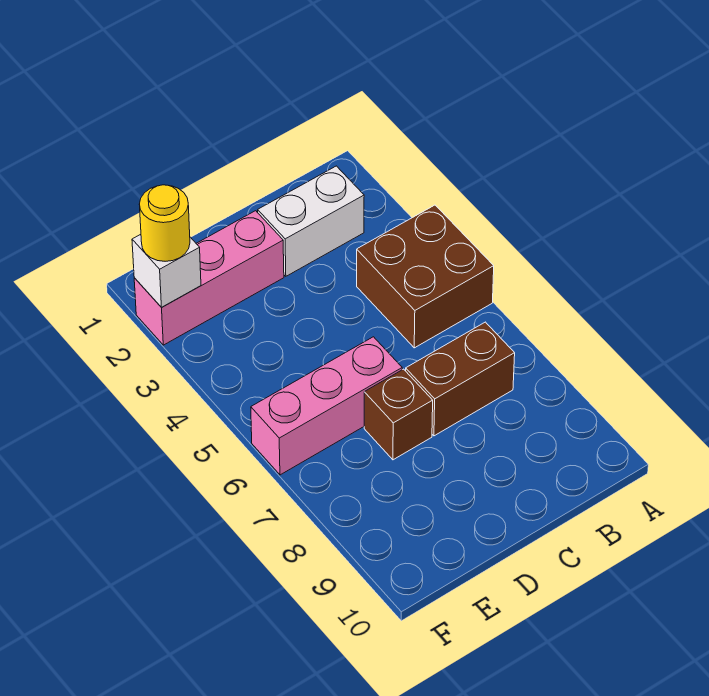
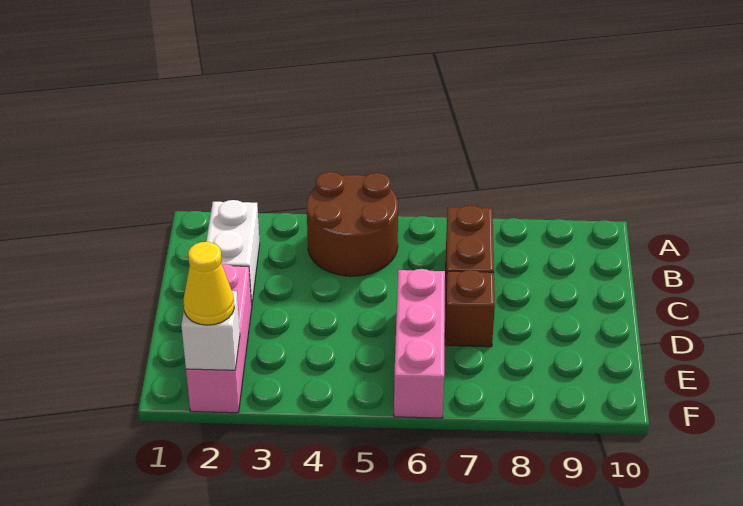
brown 2x2 brick [357,205,494,348] -> brown 2x2 round brick [307,172,398,276]
yellow 1x1 round brick [139,185,190,261] -> yellow 1x1 cone [183,242,234,325]

